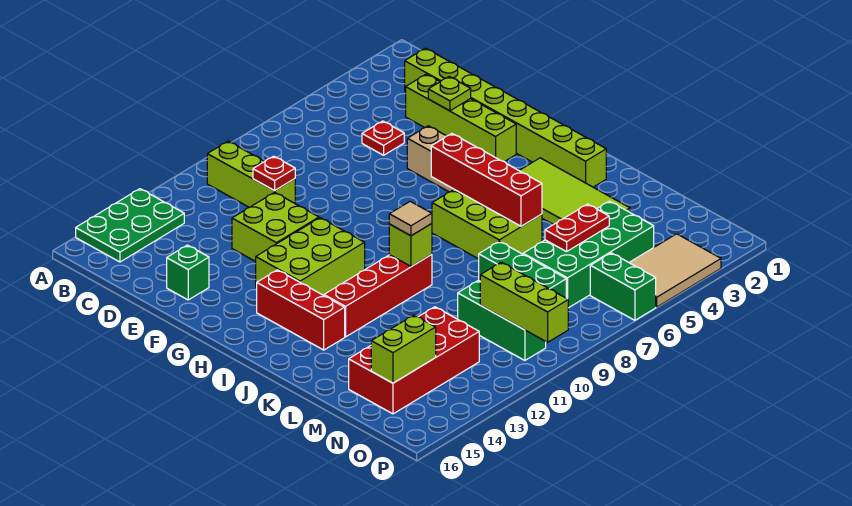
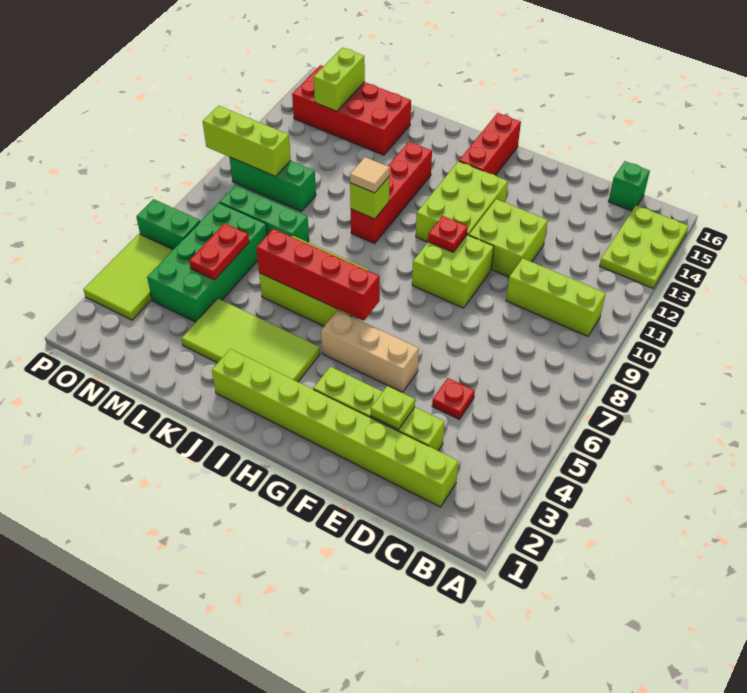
green 2x3 plate [76,189,184,262] -> lime 2x3 plate [600,205,688,288]
red 1x1 plate [253,156,295,191] -> red 1x1 plate moved to [428,216,468,252]
green 1x1 brick [167,245,209,300] -> green 1x1 brick moved to [608,161,650,211]
none -> lime 2x2 brick [412,235,494,308]
red 1x3 brick [257,270,345,350] -> red 1x3 brick turned to [459,113,521,175]
red 2x4 brick [349,307,479,414] -> red 2x4 brick turned to [292,65,411,155]
tan 2x3 tile [629,234,721,307] -> lime 2x3 tile [83,234,173,320]

